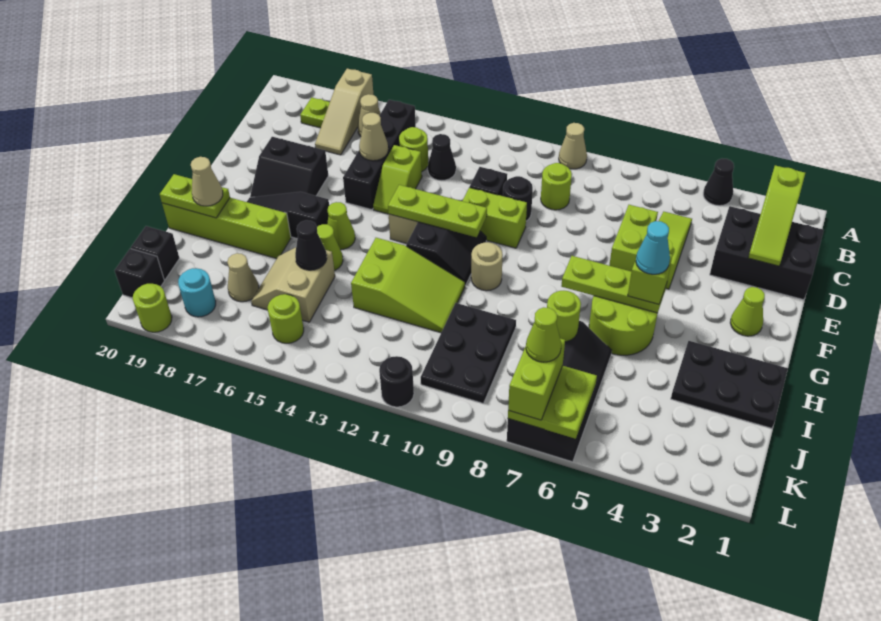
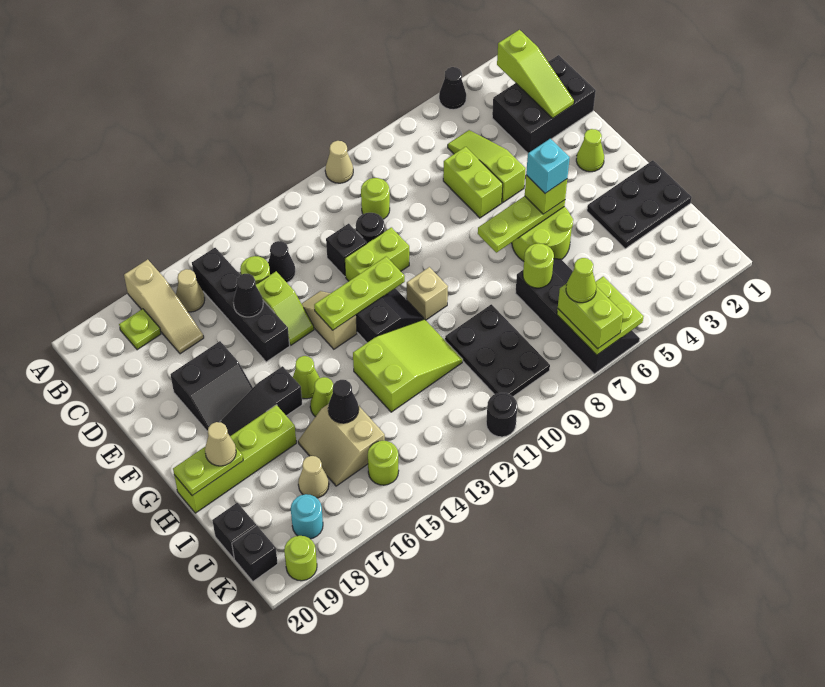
tan 1x1 cone [359,113,388,161] -> black 1x1 cone [233,274,263,317]
cyan 1x1 cone [636,221,670,274] -> cyan 1x1 brick [526,139,570,193]
tan 1x1 round brick [471,242,503,291] -> tan 1x1 brick [407,267,448,320]

